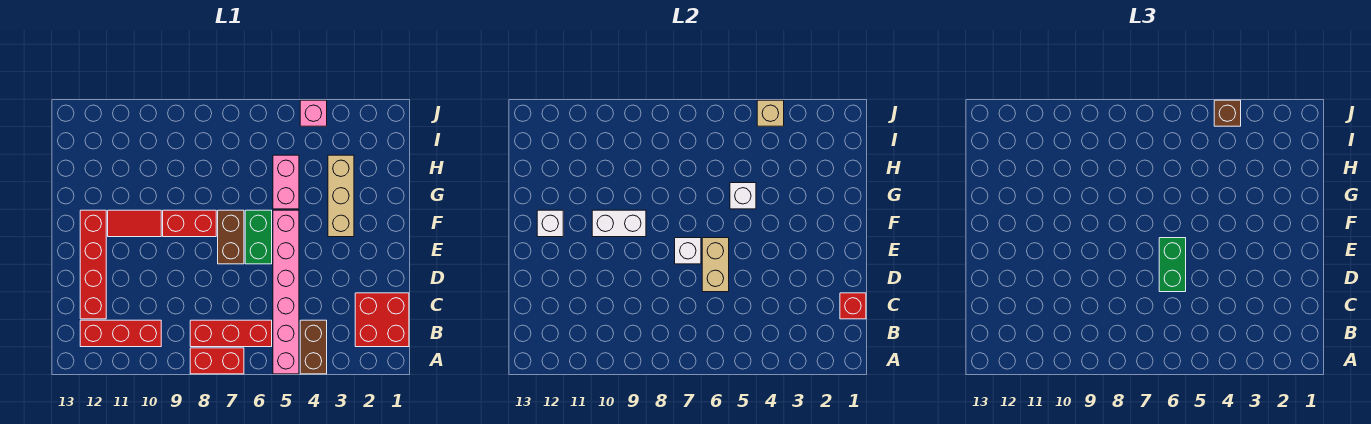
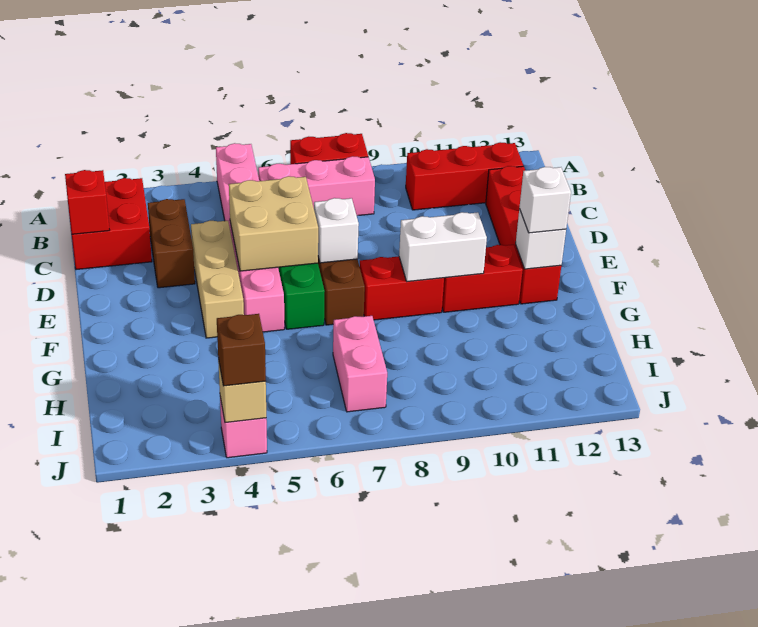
brown 1x2 brick [300,320,327,374] -> brown 1x2 brick moved to [148,199,195,288]
red 1x3 brick [190,320,272,347] -> pink 1x3 brick [258,156,375,216]
tan 1x2 brick [702,238,729,292] -> tan 2x2 brick [229,176,318,271]
green 1x2 brick [1159,238,1186,292] -> none
tan 1x3 brick [328,155,354,237] -> tan 1x3 brick moved to [191,221,244,338]
red 1x2 tile [108,210,161,237] -> red 1x2 brick [442,245,523,312]
pink 1x2 brick [273,155,299,209] -> pink 1x2 brick moved to [333,316,387,412]
white 1x1 brick [730,183,756,209] -> white 1x1 brick moved to [519,167,571,233]

